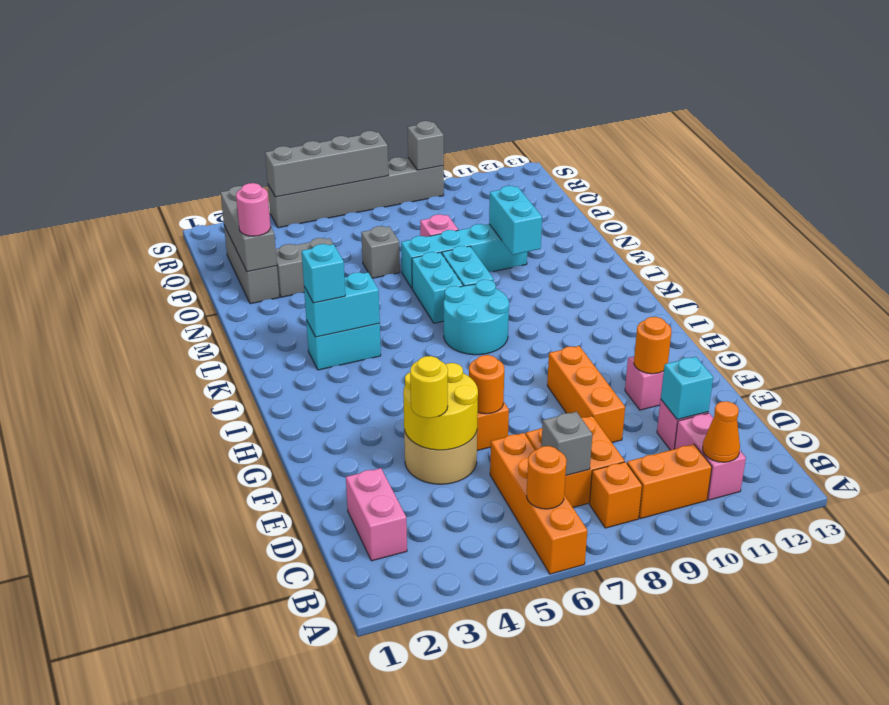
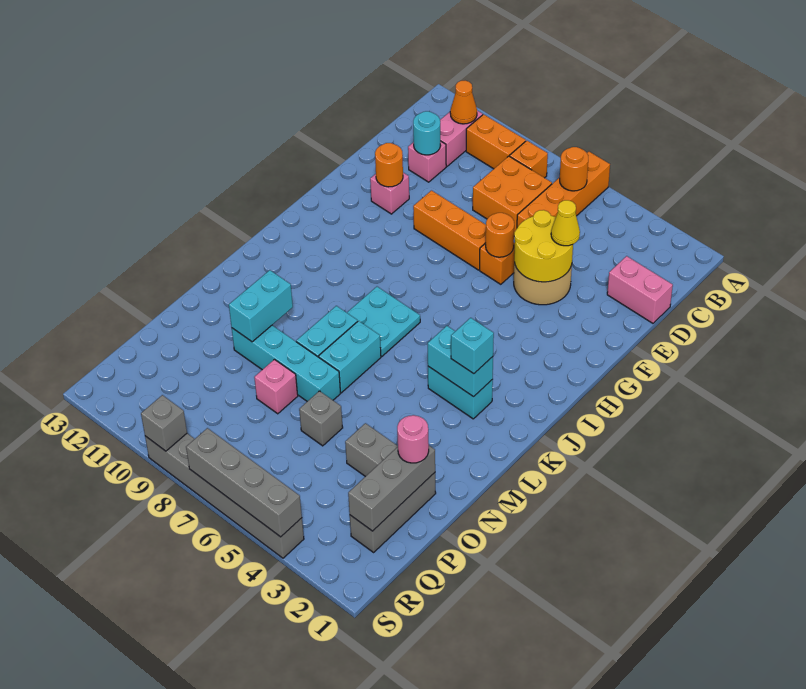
pink 1x2 brick [346,468,407,561] -> pink 1x2 brick turned to [607,256,673,323]
grey 1x1 brick [541,412,593,475] -> none
cyan 1x1 brick [661,357,713,420] -> cyan 1x1 round brick [413,111,441,155]
yellow 1x1 round brick [410,356,448,418] -> yellow 1x1 cone [551,200,580,246]
orange 1x3 brick [547,346,625,443] -> orange 1x3 brick turned to [413,191,486,270]
cyan 2x2 round brick [444,280,509,355] -> cyan 2x2 plate [347,287,420,357]

